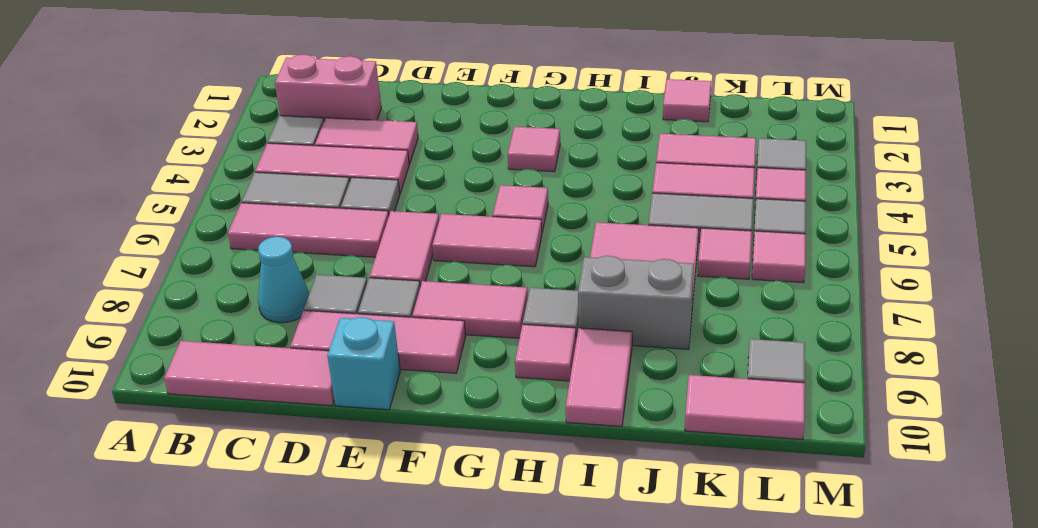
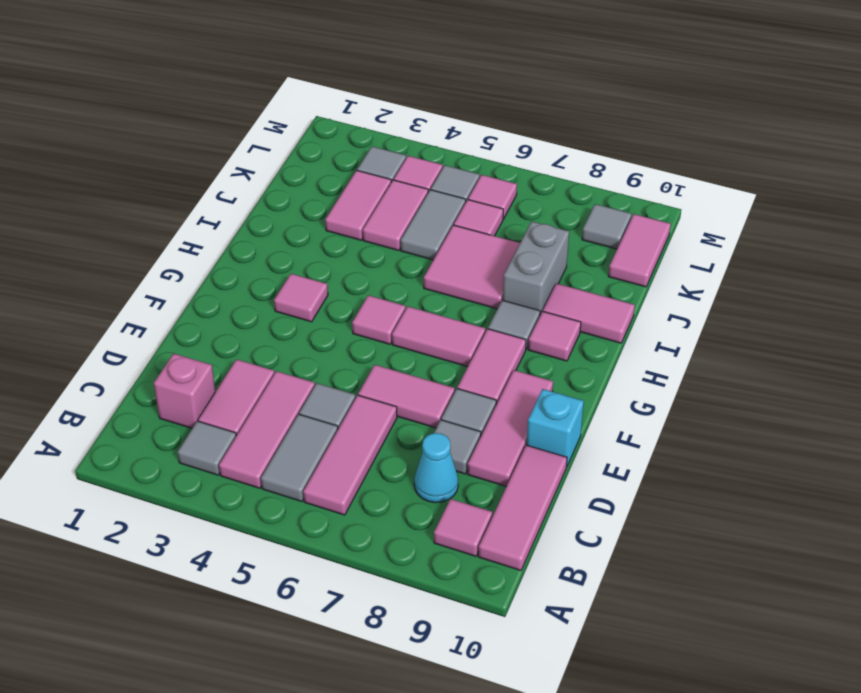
pink 1x2 brick [275,54,381,120] -> pink 1x1 brick [154,354,215,428]
pink 1x2 tile [432,214,542,267] -> pink 1x2 tile turned to [392,306,485,367]
pink 1x1 tile [663,79,711,122] -> pink 1x1 tile moved to [434,499,492,556]

